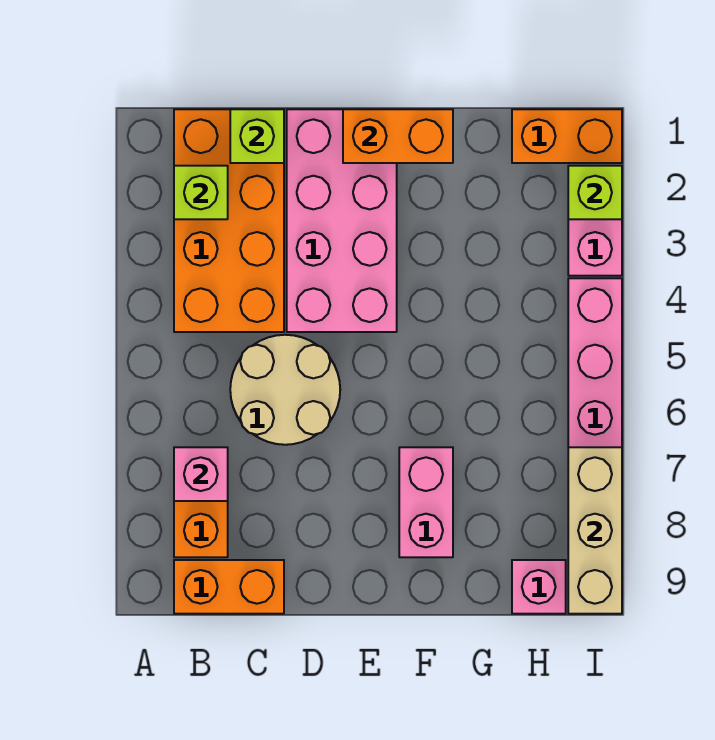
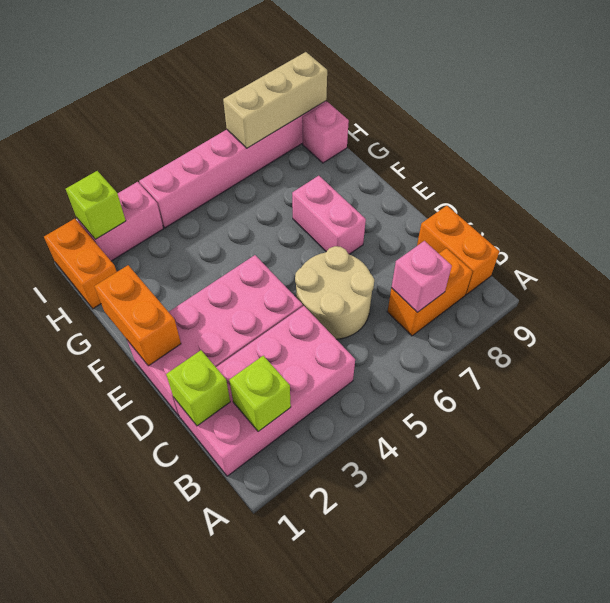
orange 2x4 brick [174,109,284,332] -> pink 2x4 brick [174,306,355,476]
pink 1x2 brick [399,447,453,557] -> pink 1x2 brick turned to [292,176,366,254]

